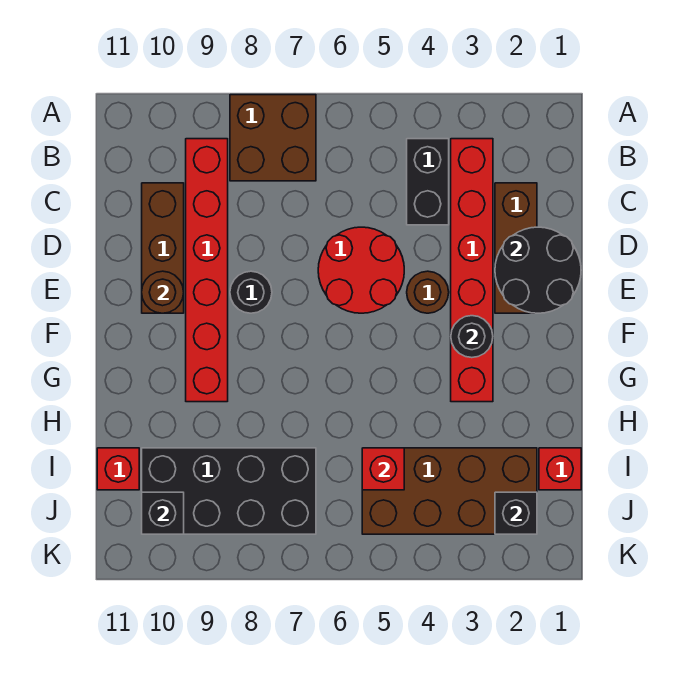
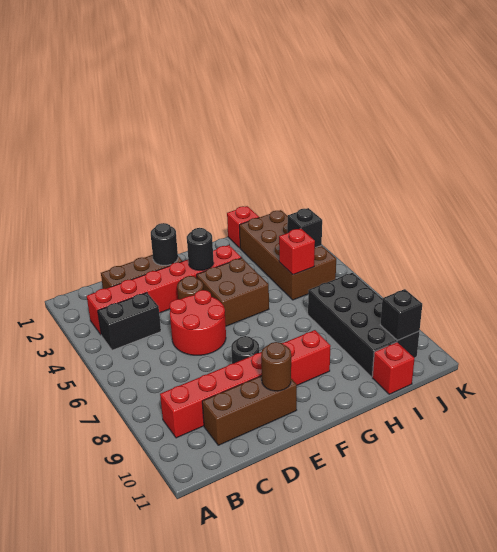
brown 2x2 brick [230,95,316,181] -> brown 2x2 brick moved to [197,258,269,326]
black 2x2 round brick [495,227,581,313] -> black 1x1 round brick [151,223,178,265]
black 1x1 brick [495,492,537,534] -> black 1x1 brick moved to [287,208,322,248]

